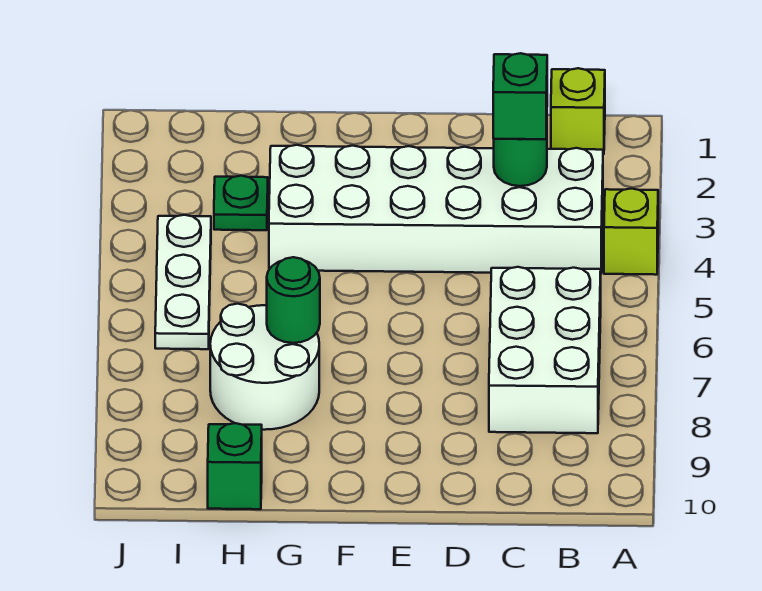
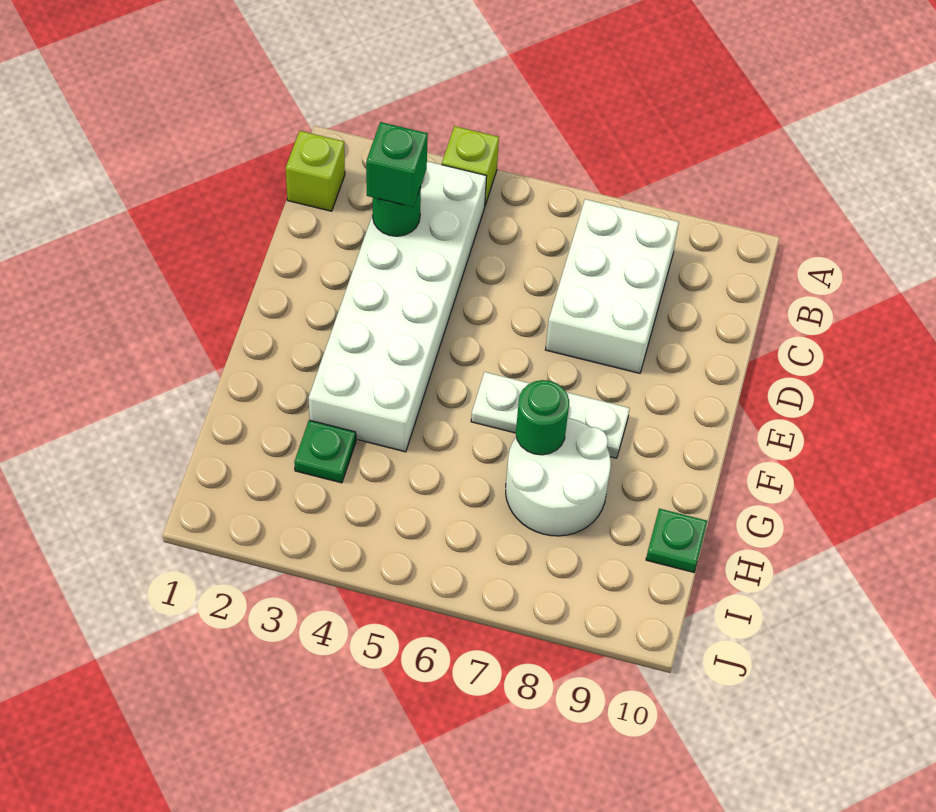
white 2x3 brick [489,267,601,433] -> white 2x3 brick turned to [545,199,679,373]
green 1x1 brick [208,423,262,509] -> green 1x1 plate [646,509,707,572]
white 1x3 plate [155,215,211,349] -> white 1x3 plate moved to [471,372,630,458]

